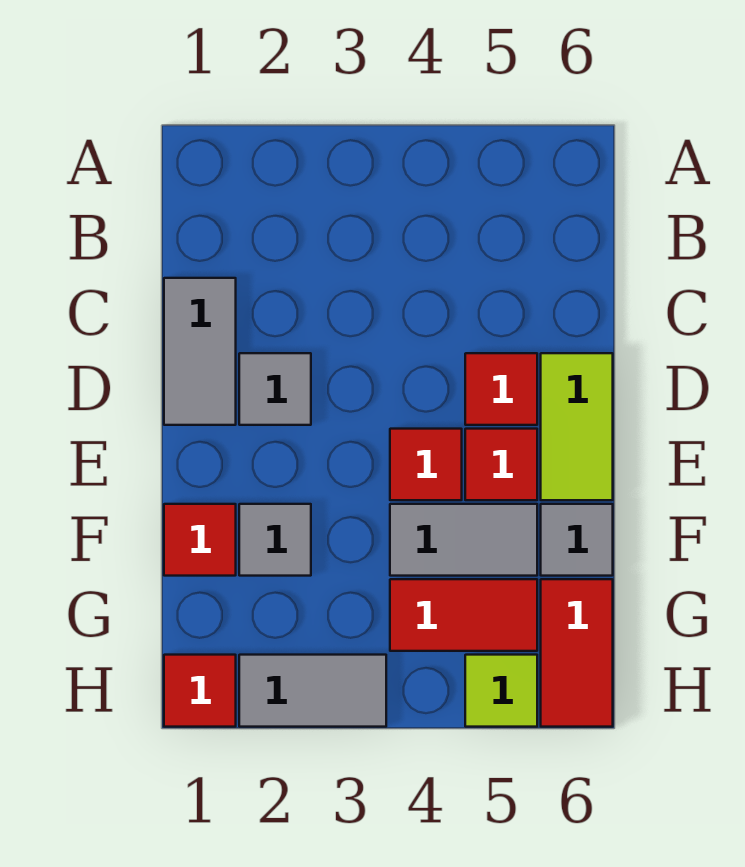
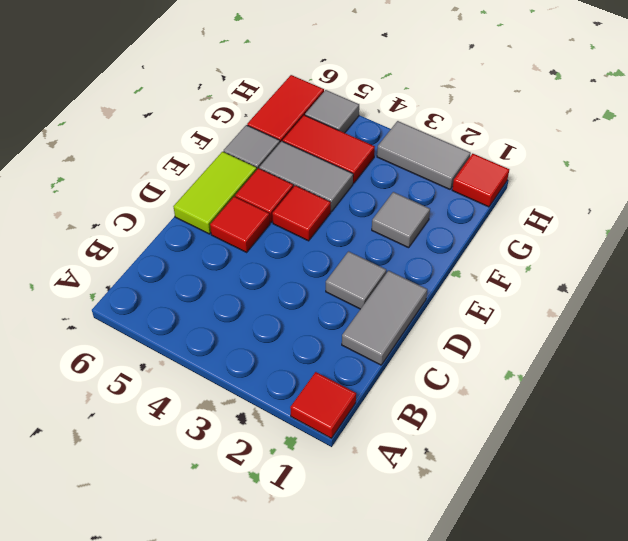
red 1x1 tile [164,504,236,576] -> red 1x1 tile moved to [290,372,356,438]
lime 1x1 tile [465,655,537,727] -> grey 1x1 tile [305,90,359,133]

